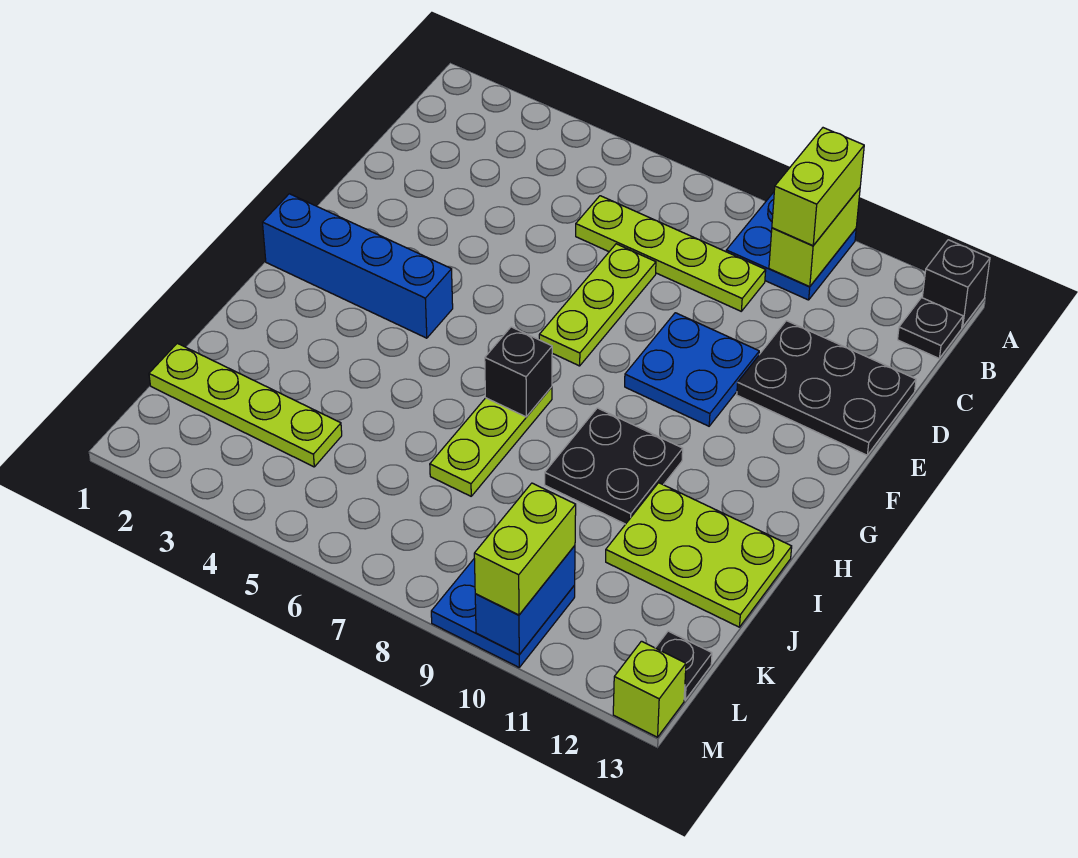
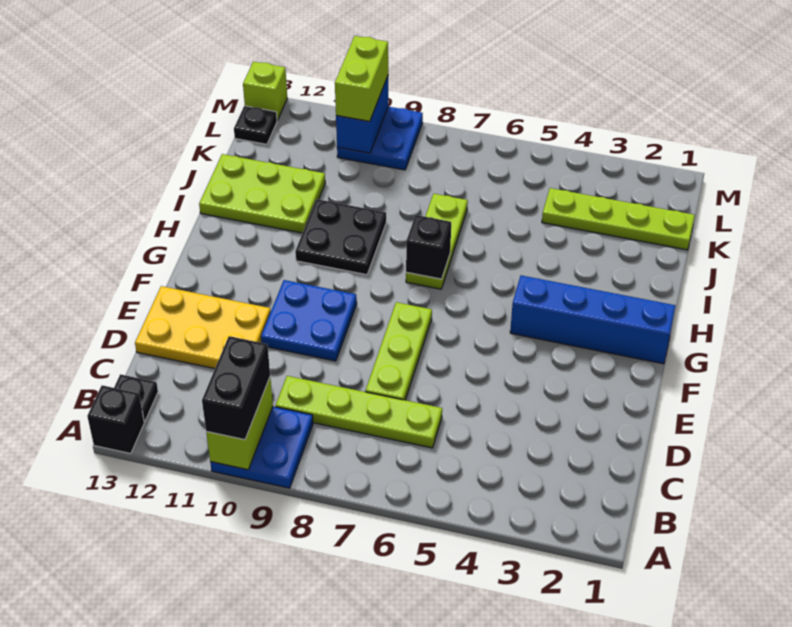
lime 1x2 brick [772,128,864,246] -> black 1x2 brick [202,336,270,440]
black 2x3 plate [737,321,916,455] -> yellow 2x3 plate [135,286,271,369]

